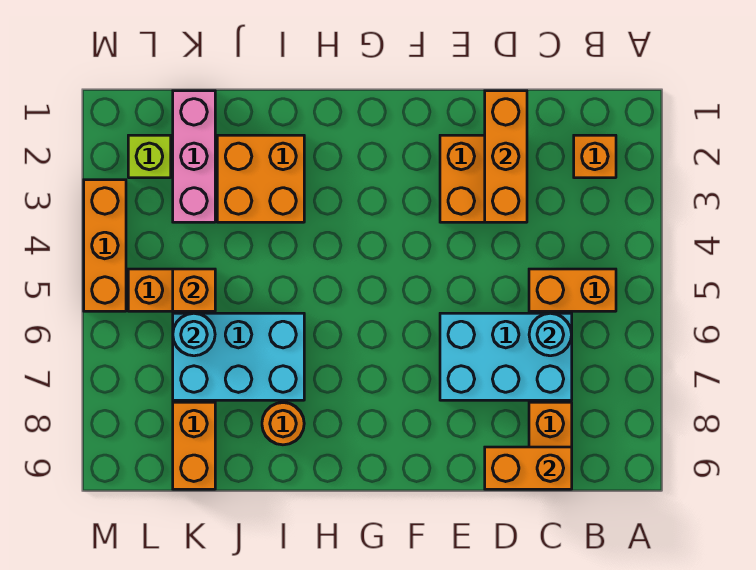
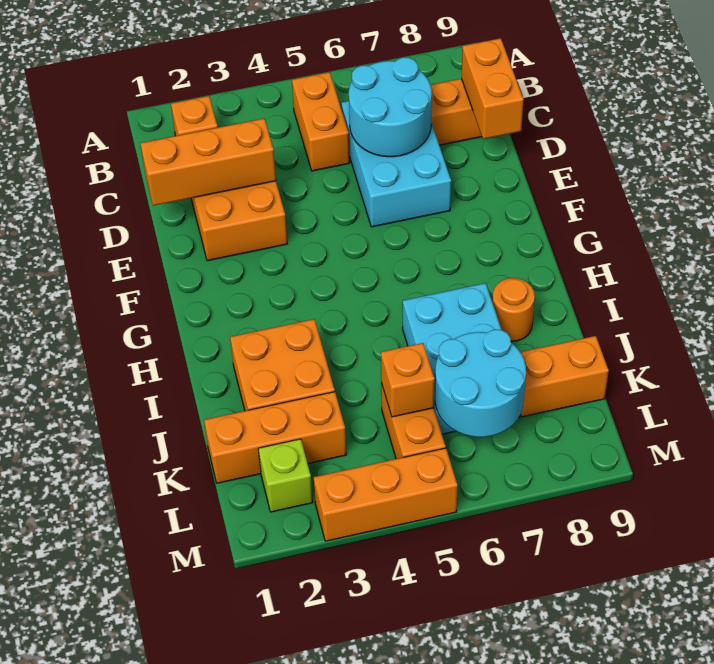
cyan 1x1 round brick [529,313,572,356] -> cyan 2x2 round brick [349,57,432,157]
pink 1x3 brick [173,91,215,222] -> orange 1x3 brick [204,392,346,483]
cyan 1x1 round brick [173,313,215,356] -> cyan 2x2 round brick [435,330,526,437]

